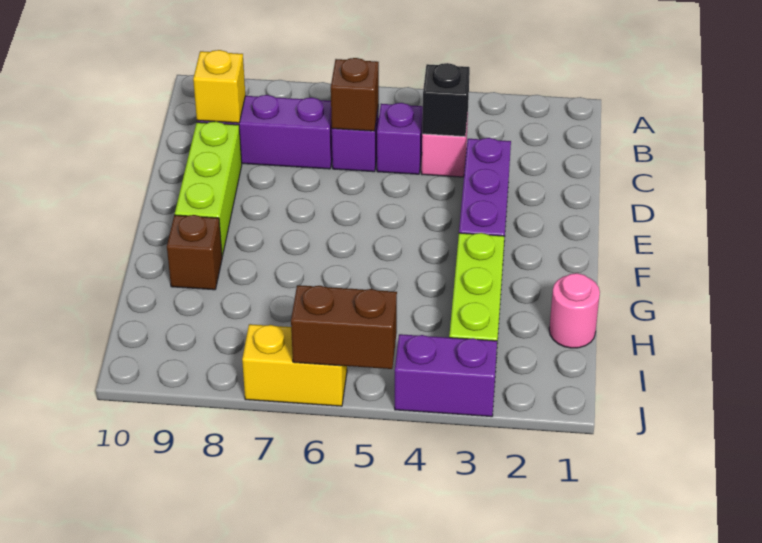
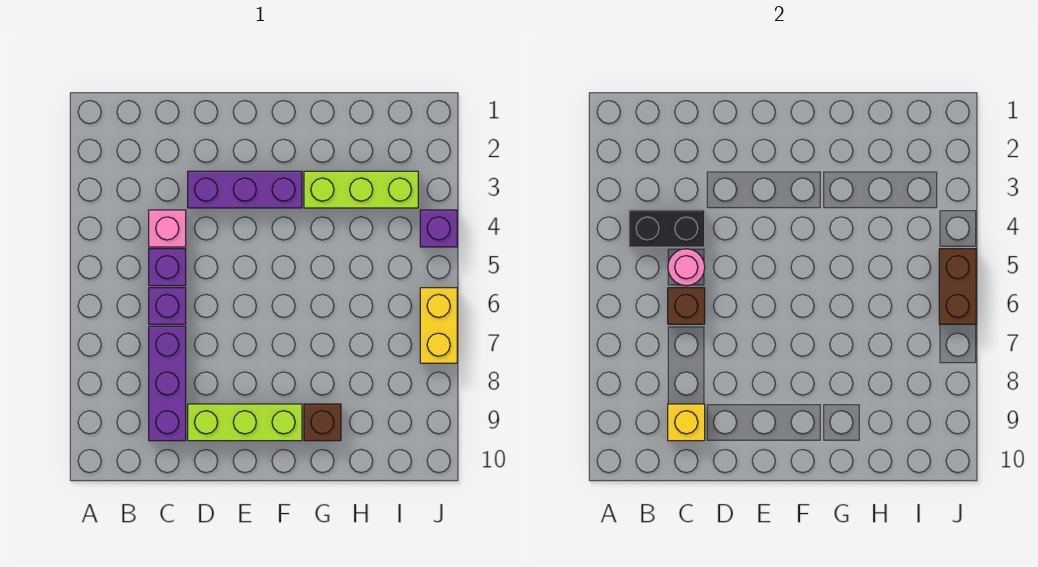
black 1x1 brick [422,63,470,137] -> black 1x2 brick [629,210,705,247]
pink 1x1 round brick [549,273,600,348] -> pink 1x1 round brick moved to [668,249,705,286]
purple 1x2 brick [395,334,497,417] -> purple 1x1 brick [420,210,457,247]

